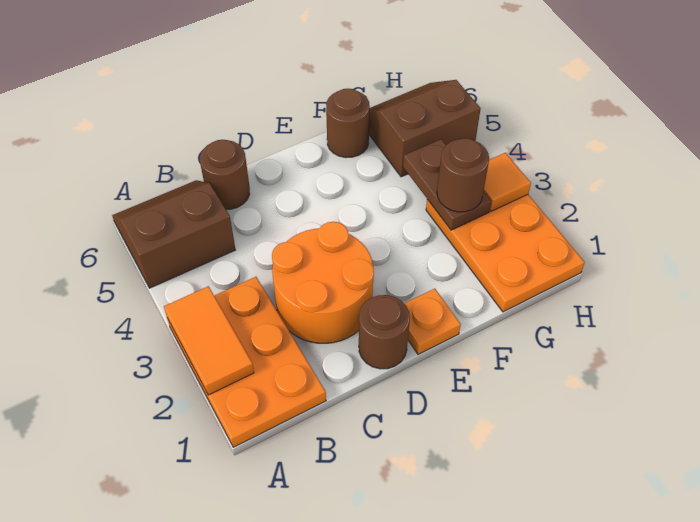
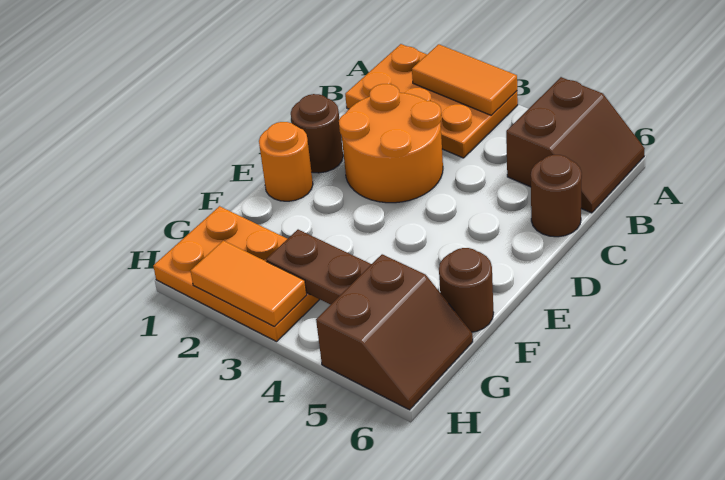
orange 1x1 plate [404,289,461,354] -> orange 1x1 round brick [259,122,313,201]
brown 1x1 round brick [437,138,489,212] -> none
orange 1x1 tile [484,153,531,211] -> orange 1x2 tile [190,241,307,326]

